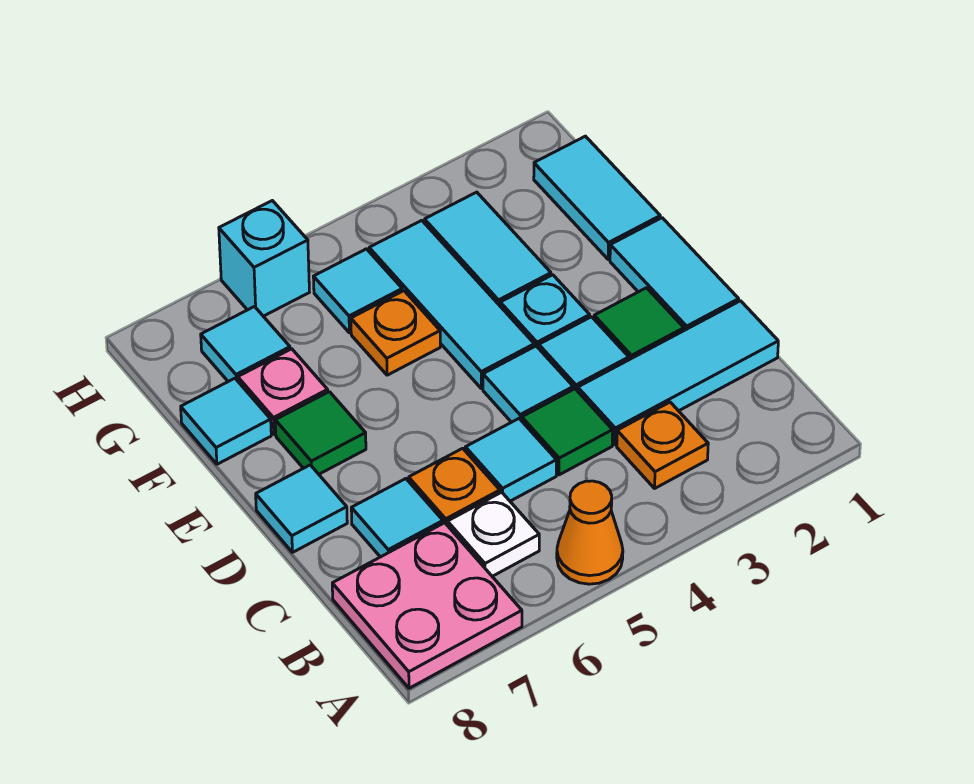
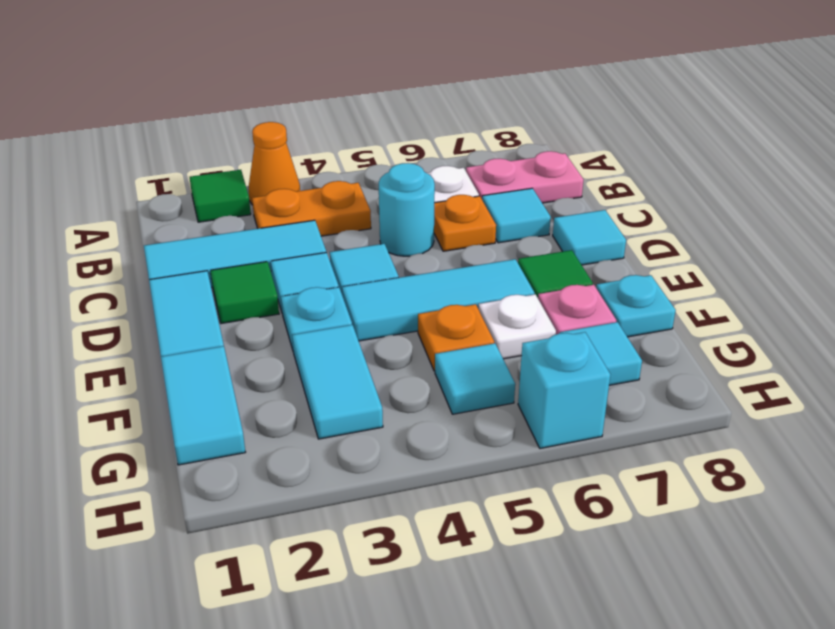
orange 1x1 cone [557,481,623,584] -> orange 1x1 cone moved to [249,122,300,205]
pink 2x2 plate [332,523,522,688] -> pink 1x2 plate [466,151,584,203]
orange 1x1 plate [617,402,708,488] -> orange 1x2 plate [252,181,371,236]
green 1x1 tile [522,389,613,475] -> green 1x1 tile moved to [190,170,251,222]
cyan 1x1 tile [465,419,556,501] -> cyan 1x1 round brick [379,163,435,256]
cyan 1x3 tile [369,220,534,388] -> cyan 1x3 tile turned to [342,259,535,341]
none -> white 1x1 plate [479,294,556,359]
cyan 1x1 tile [181,378,271,464] -> cyan 1x1 plate [596,275,676,337]

